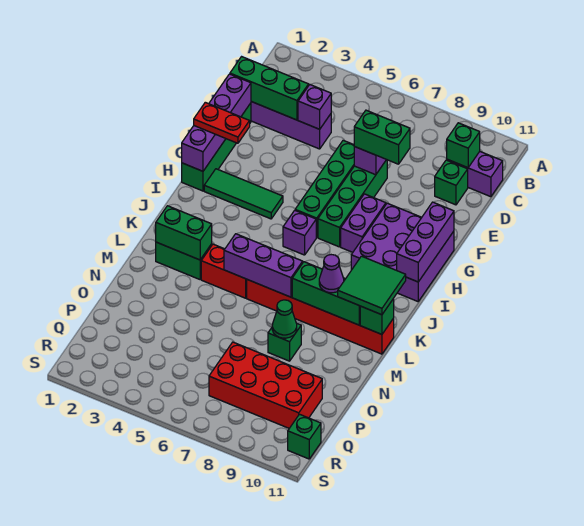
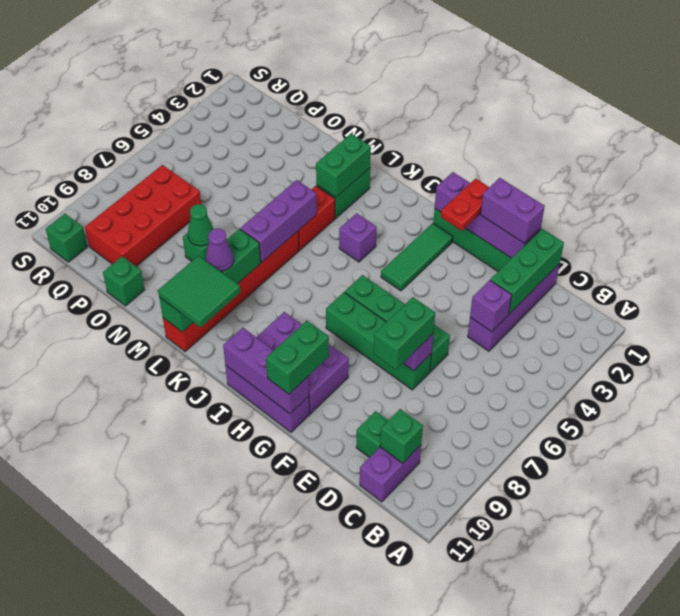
purple 1x2 brick [341,194,386,252] -> purple 1x2 brick moved to [480,178,545,243]
none -> green 1x2 brick [266,320,329,394]
purple 1x1 brick [283,210,317,255] -> purple 1x1 brick moved to [339,213,376,262]
none -> green 1x1 brick [103,256,144,306]

